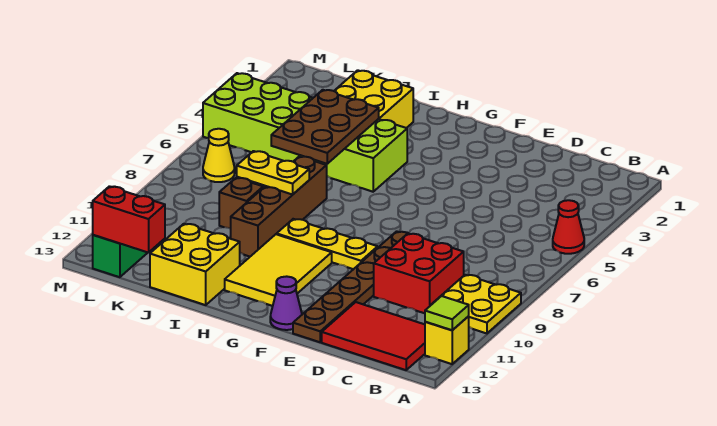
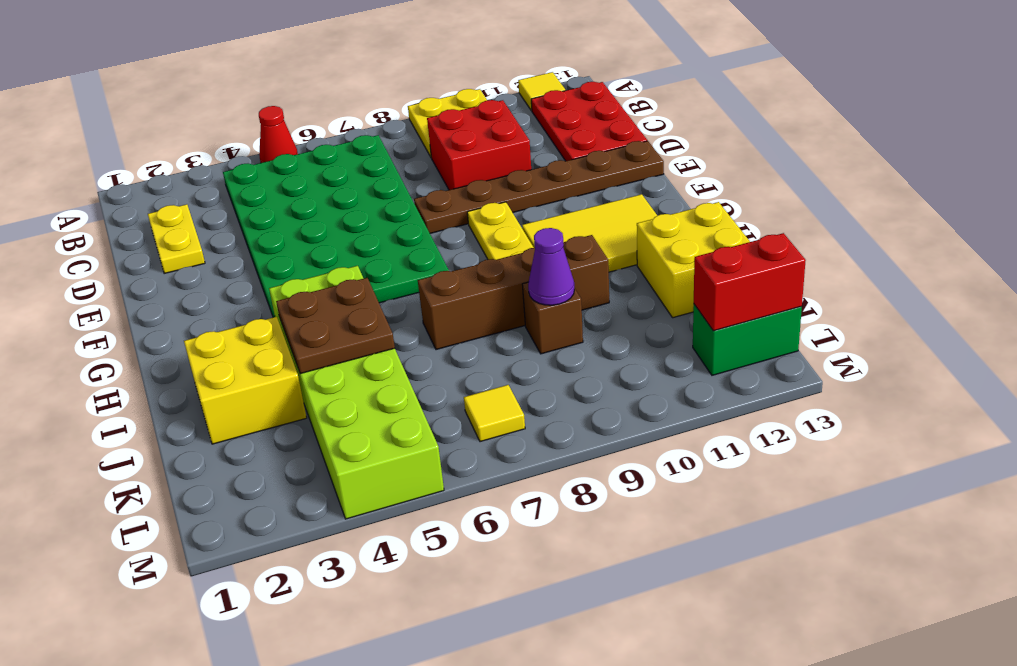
yellow 1x1 brick [425,316,469,364] -> yellow 1x1 tile [518,72,566,111]
lime 1x1 tile [425,296,469,330] -> none
none -> green 4x6 plate [223,135,449,317]
red 2x3 tile [322,302,425,370] -> red 2x3 plate [531,82,647,161]
purple 1x1 cone [270,276,302,330] -> purple 1x1 cone moved to [528,228,574,305]
brown 2x3 plate [271,90,379,164] -> brown 2x2 plate [276,278,395,374]
yellow 1x2 plate [237,151,309,195] -> yellow 1x2 plate moved to [148,204,205,274]
red 1x2 brick [93,186,165,253] -> red 1x2 brick turned to [694,233,806,331]
yellow 1x1 cone [203,129,235,182] -> yellow 1x1 tile [464,385,525,442]

